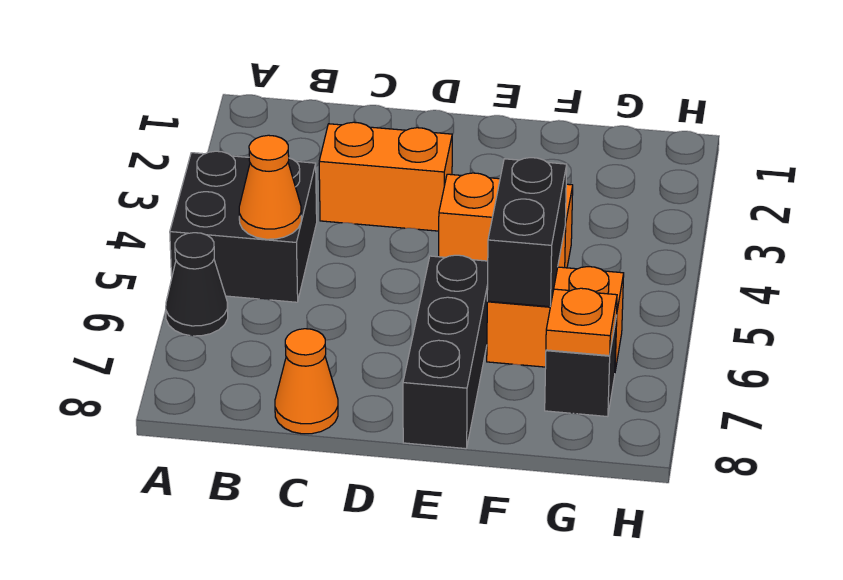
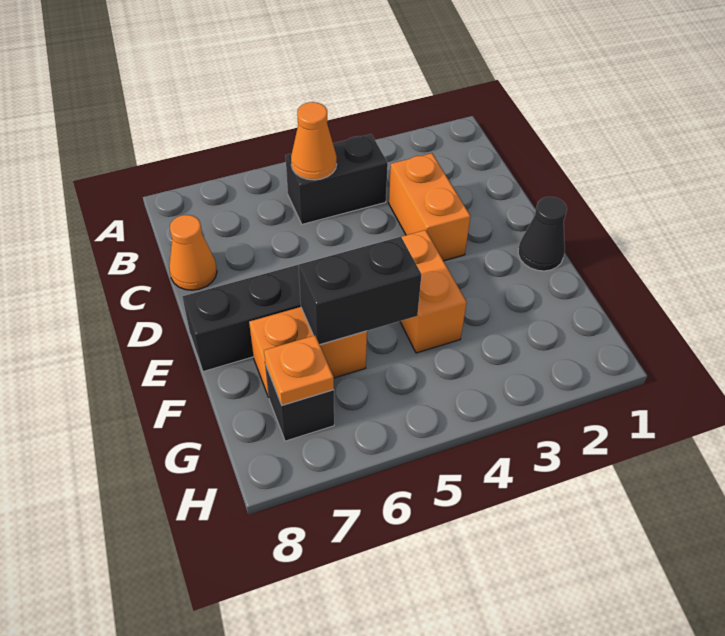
black 2x2 brick [170,151,317,302] -> black 1x2 brick [285,134,388,224]
black 1x1 cone [166,233,228,336] -> black 1x1 cone moved to [518,197,567,271]
orange 1x2 brick [487,267,624,371] -> orange 1x2 brick turned to [249,307,367,397]

